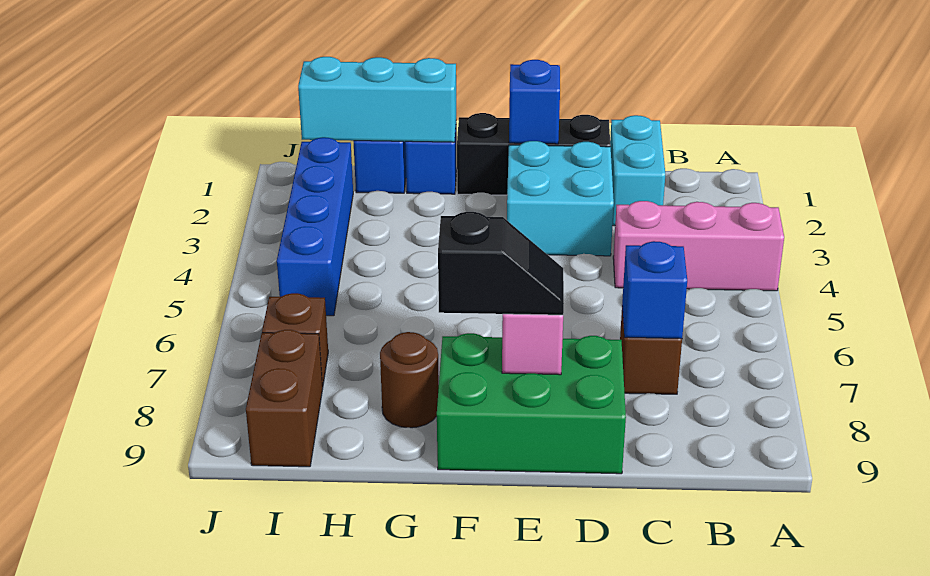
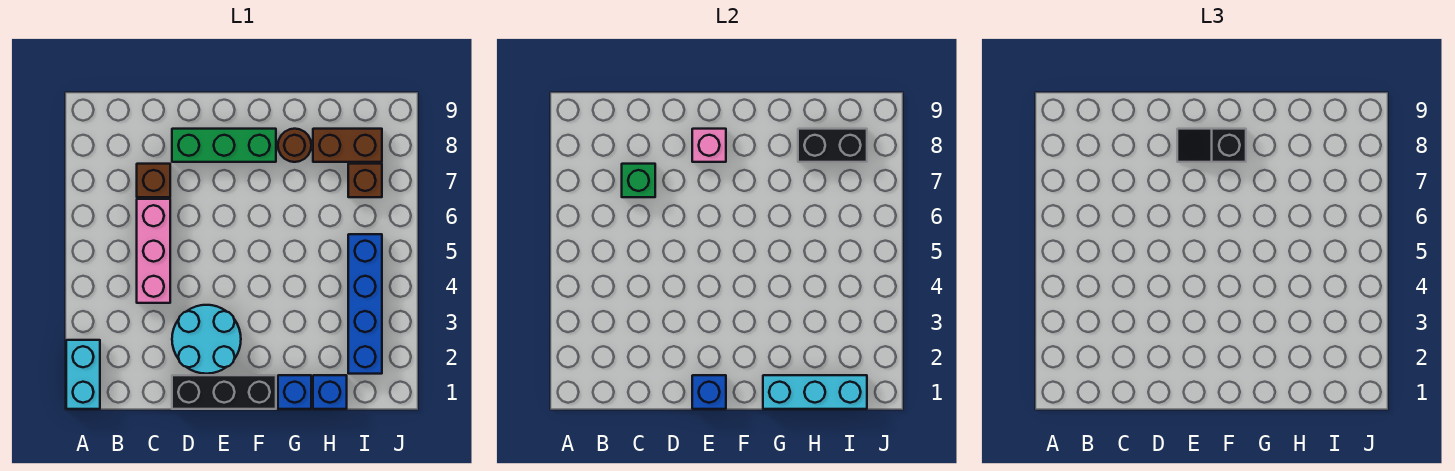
pink 1x3 brick [613,201,784,291] -> pink 1x3 brick turned to [137,199,170,303]
cyan 1x2 brick [610,115,665,226] -> cyan 1x2 brick moved to [66,340,100,409]
blue 1x1 brick [622,241,687,339] -> green 1x1 brick [622,164,655,197]
cyan 2x2 brick [507,141,614,256] -> cyan 2x2 round brick [172,305,241,374]
green 2x3 brick [437,333,626,474] -> green 1x3 brick [172,129,276,162]
none -> black 1x2 brick [798,129,867,162]
brown 1x2 brick [246,330,323,467] -> brown 1x2 brick turned to [313,129,382,162]

